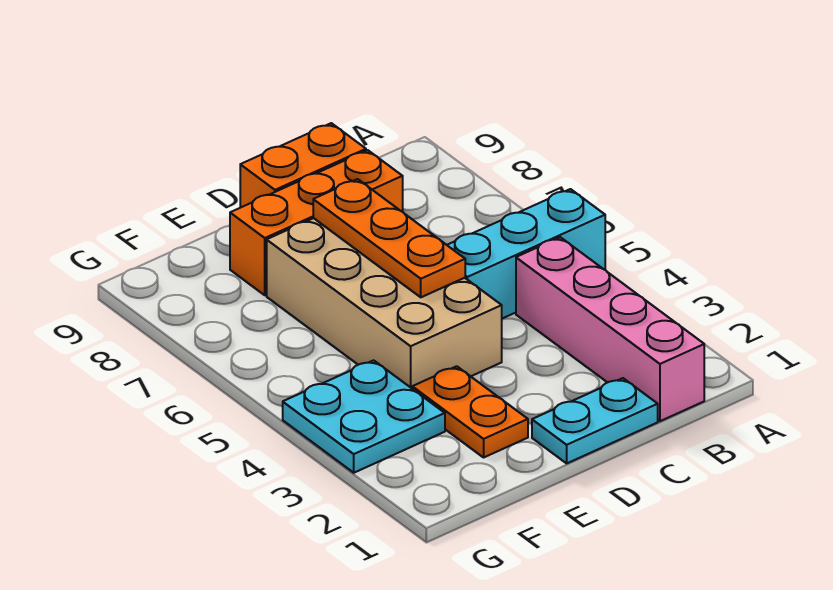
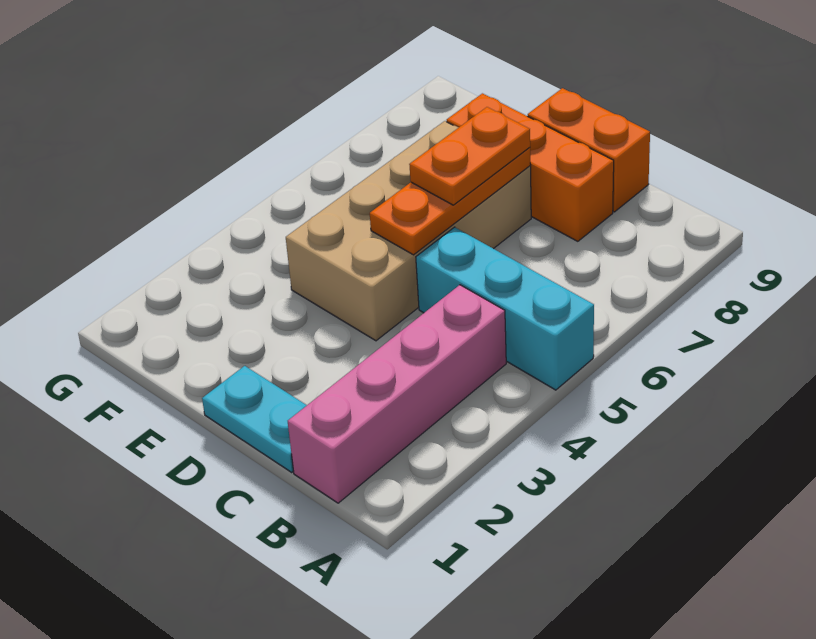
orange 1x2 plate [412,366,528,457] -> orange 1x2 plate moved to [409,107,530,205]
cyan 2x2 plate [283,360,445,473] -> none

